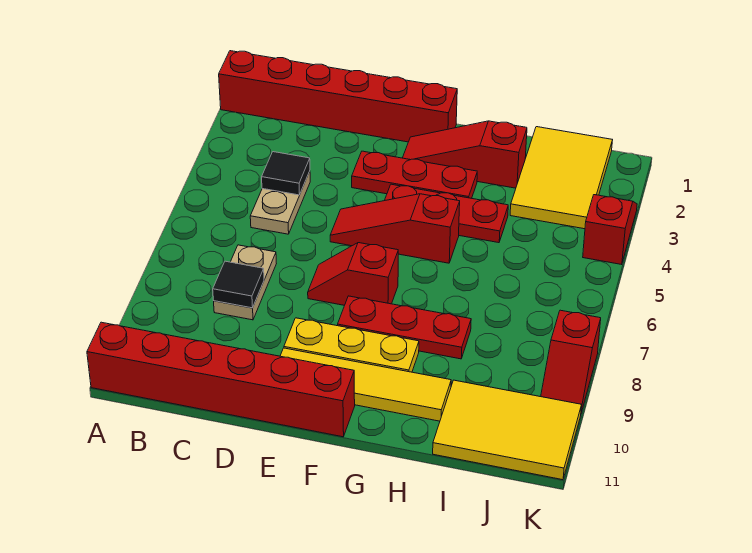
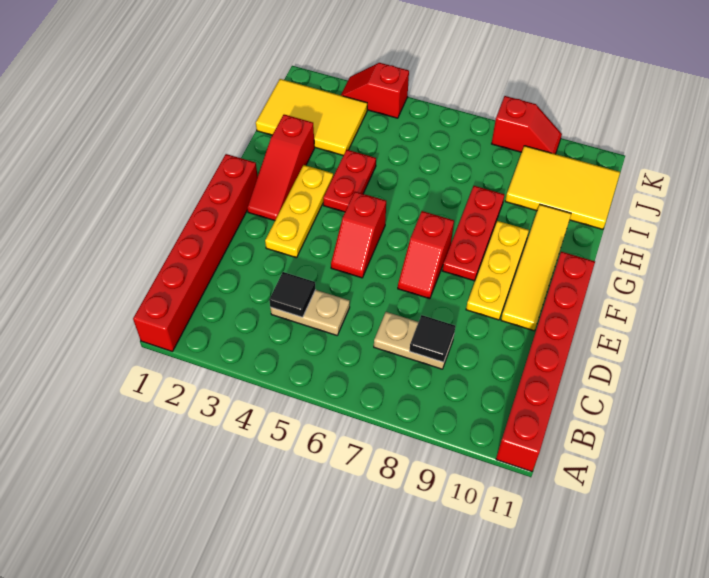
red 1x3 plate [352,151,477,198] -> yellow 1x3 plate [265,165,333,258]
red 1x3 slope [330,194,460,263] -> red 1x2 slope [331,192,386,278]
red 1x3 plate [384,184,508,243] -> red 1x2 plate [323,150,376,212]
yellow 2x3 tile [433,380,581,480] -> yellow 2x3 tile turned to [505,146,620,229]

